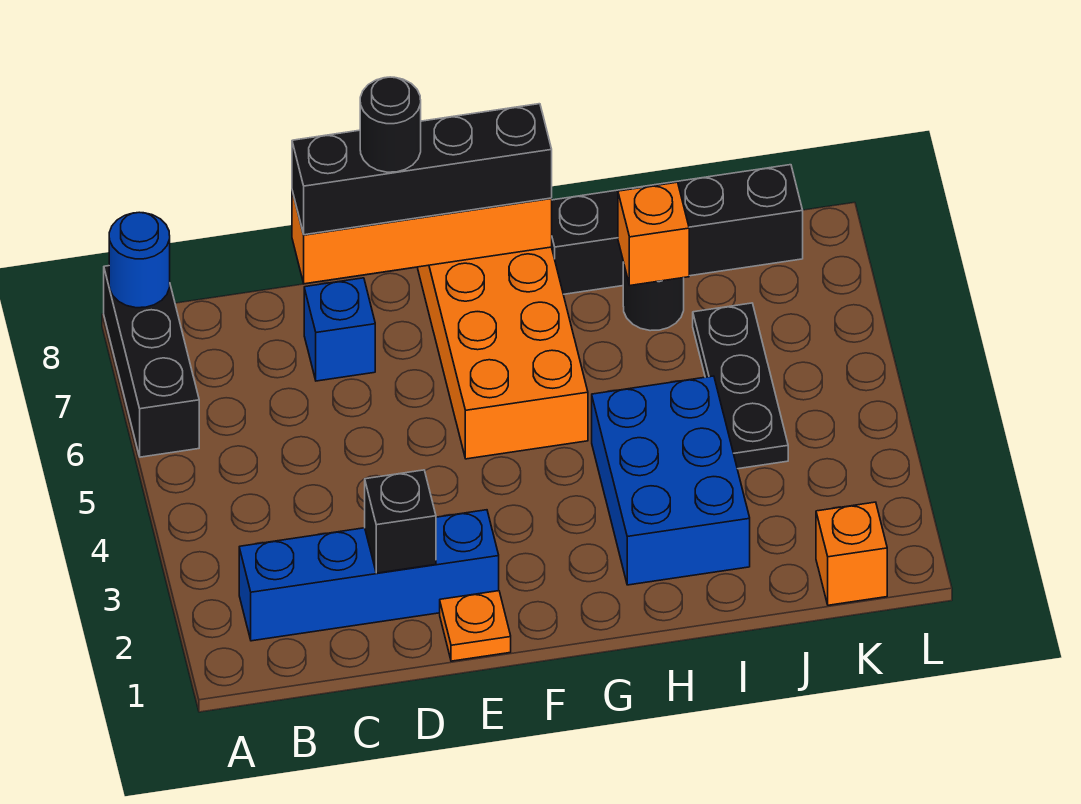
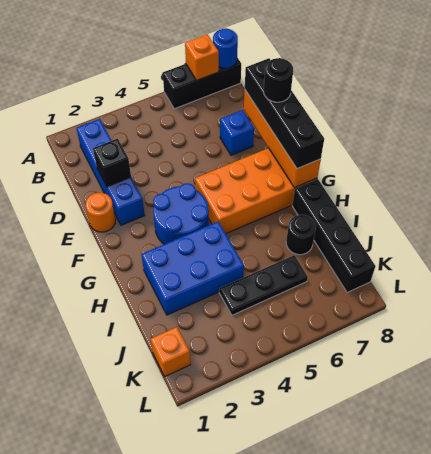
orange 1x1 plate [440,591,511,661] -> orange 1x1 round brick [85,193,116,232]
none -> blue 2x2 round brick [153,183,209,244]
orange 1x1 brick [618,182,689,285] -> orange 1x1 brick moved to [185,34,219,80]

